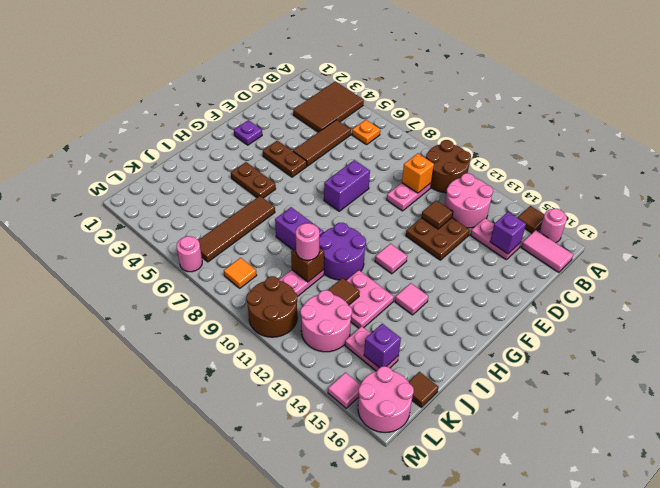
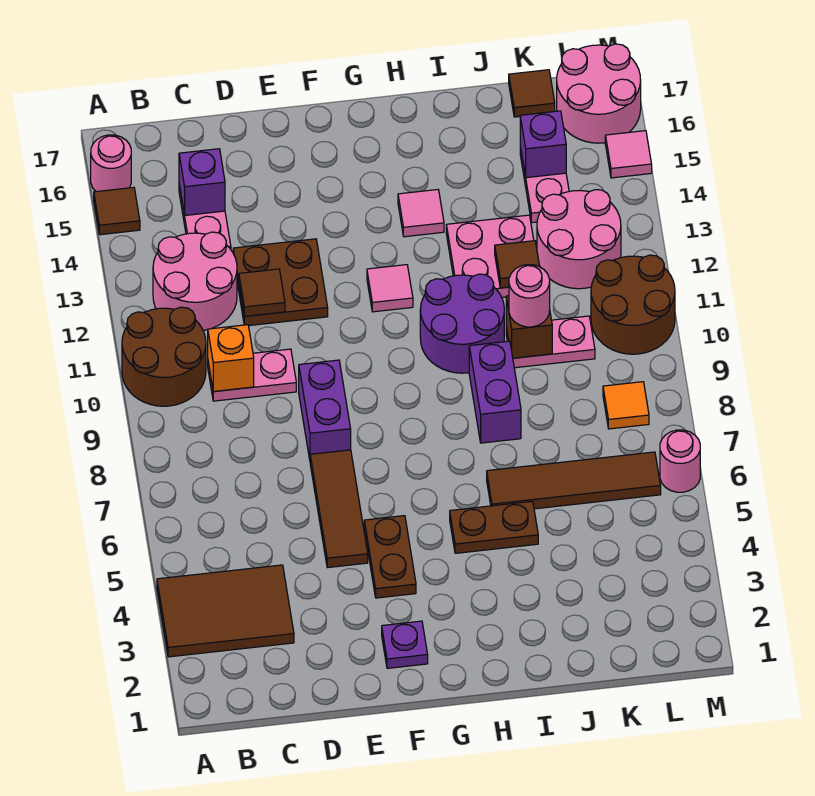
orange 1x1 plate [352,120,380,145] -> none
pink 1x2 tile [521,230,573,272] -> none
brown 1x3 tile [293,120,351,166] -> brown 1x3 tile turned to [310,450,368,568]
purple 1x2 brick [324,160,370,211] -> purple 1x2 brick turned to [299,360,351,459]
brown 1x2 plate [231,162,276,198] -> brown 1x2 plate turned to [450,501,538,553]

